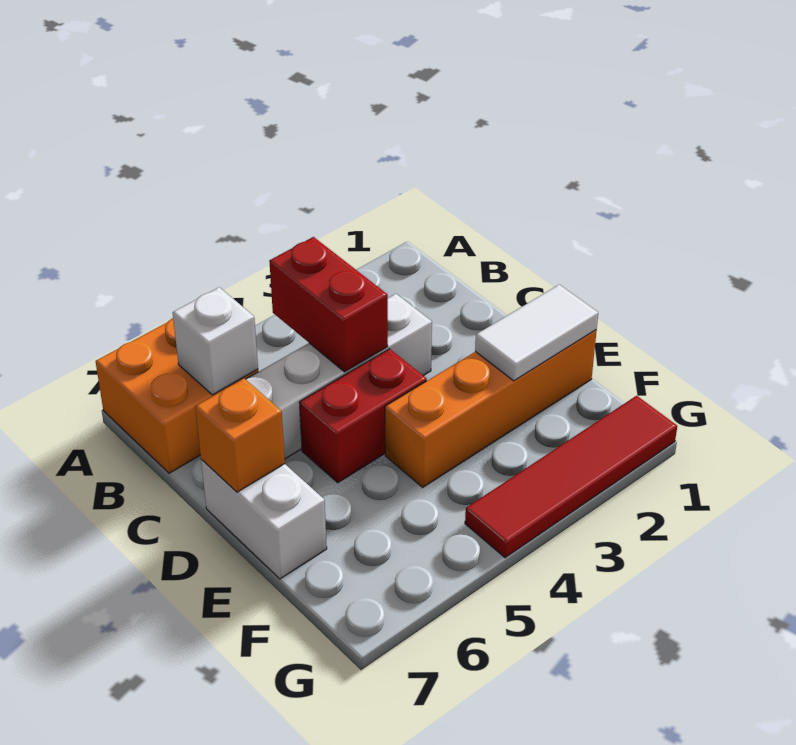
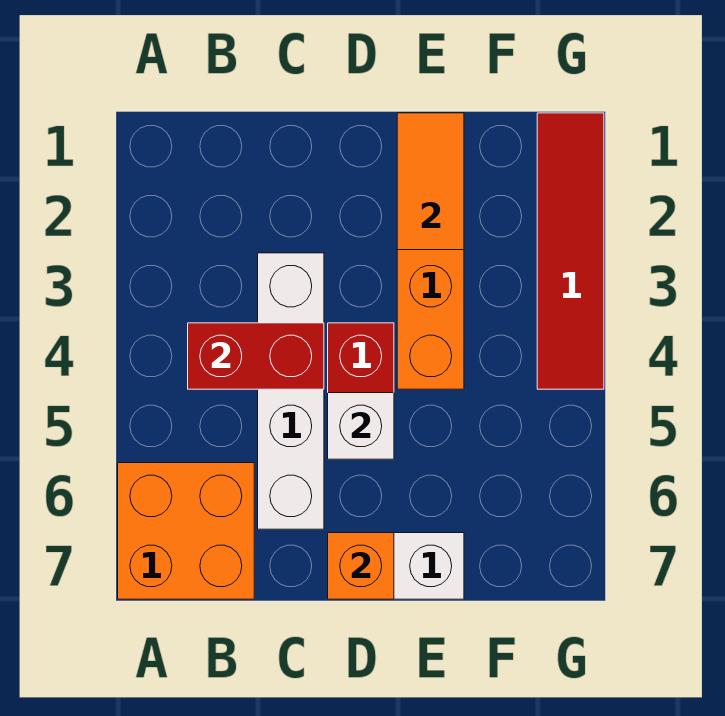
white 1x1 brick [173,287,258,395] -> white 1x1 brick moved to [328,393,394,459]
white 1x2 tile [475,285,598,381] -> orange 1x2 tile [397,113,464,250]

